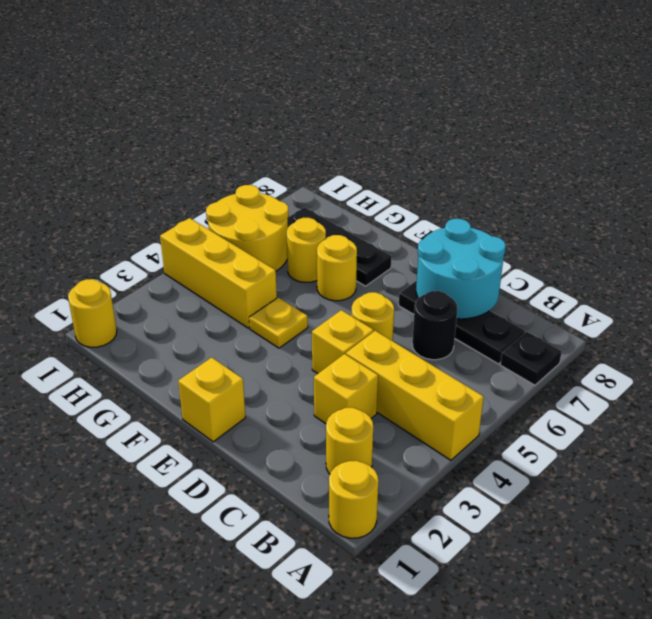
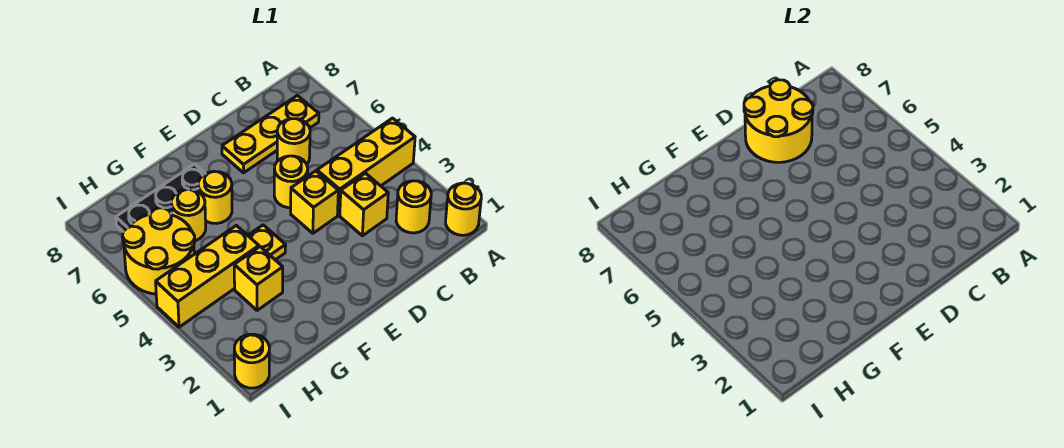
black 1x1 plate [500,332,562,385] -> none
black 1x3 plate [399,281,525,364] -> yellow 1x3 plate [222,95,319,173]
black 1x1 round brick [412,291,457,360] -> yellow 1x1 round brick [277,119,310,164]
cyan 2x2 round brick [416,219,506,319] -> yellow 2x2 round brick [744,80,813,162]
yellow 1x1 brick [178,357,245,442] -> yellow 1x1 brick moved to [234,247,283,310]

